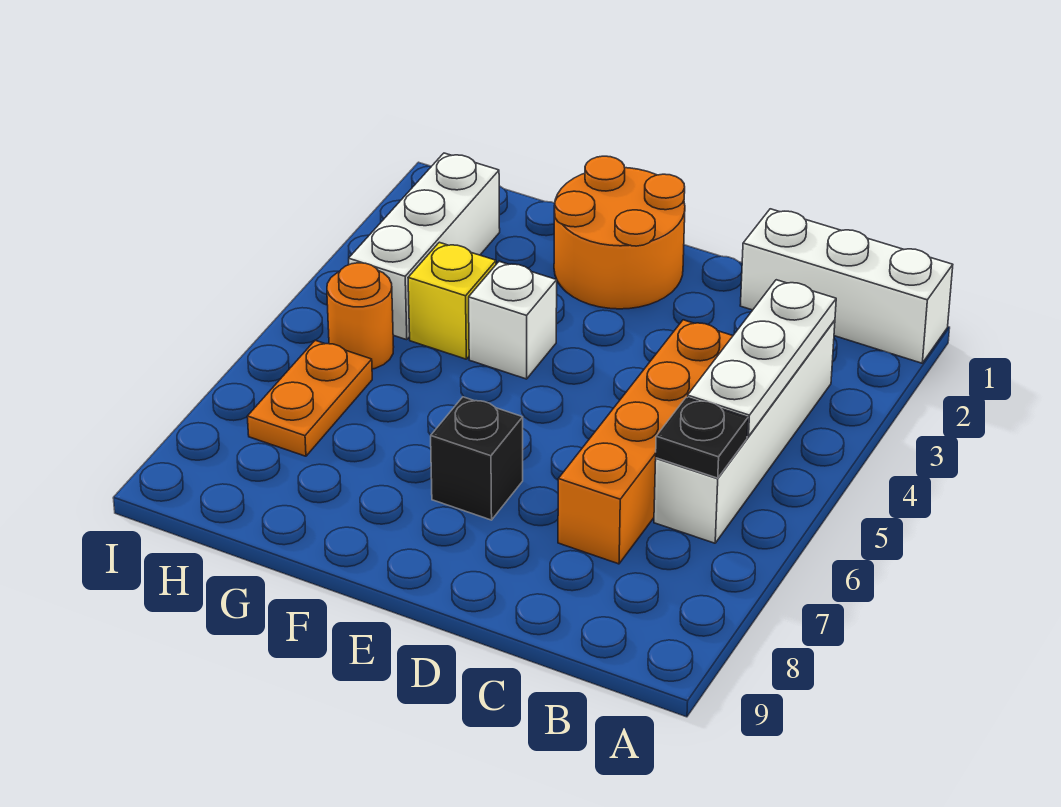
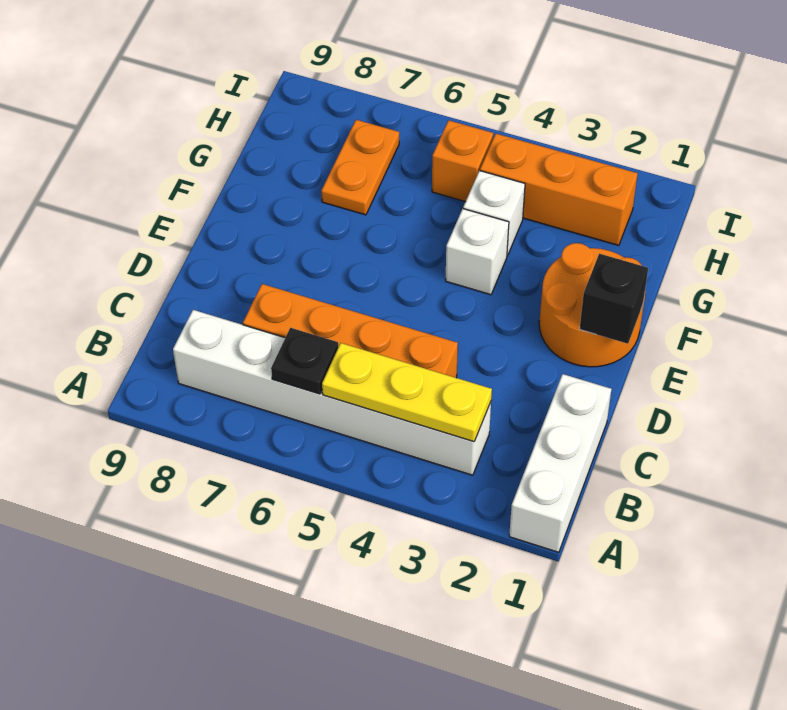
white 1x4 brick [654,320,835,543] -> white 1x6 brick [173,310,491,475]
white 1x3 plate [688,280,836,437] -> yellow 1x3 plate [322,343,492,442]
black 1x1 brick [431,397,523,520] -> black 1x1 brick moved to [580,254,648,344]
yellow 1x1 brick [408,242,496,359] -> white 1x1 brick [463,171,525,256]
white 1x3 brick [349,153,500,340] -> orange 1x3 brick [480,134,638,246]
orange 1x1 round brick [327,263,394,369] -> orange 1x1 brick [432,120,493,202]
orange 1x2 plate [247,340,372,456] -> orange 1x2 plate turned to [321,120,399,215]

